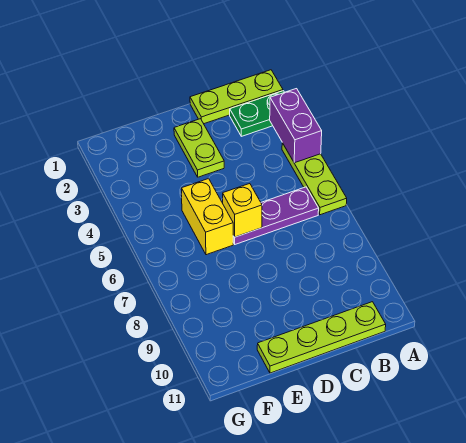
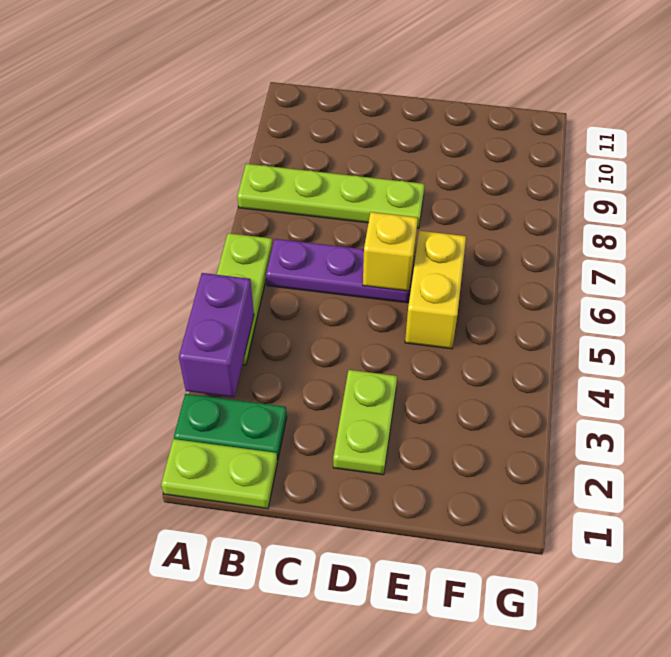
lime 1x3 plate [190,70,283,124] -> lime 1x2 plate [161,439,277,509]
lime 1x4 plate [257,302,386,373] -> lime 1x4 plate moved to [237,164,425,229]

